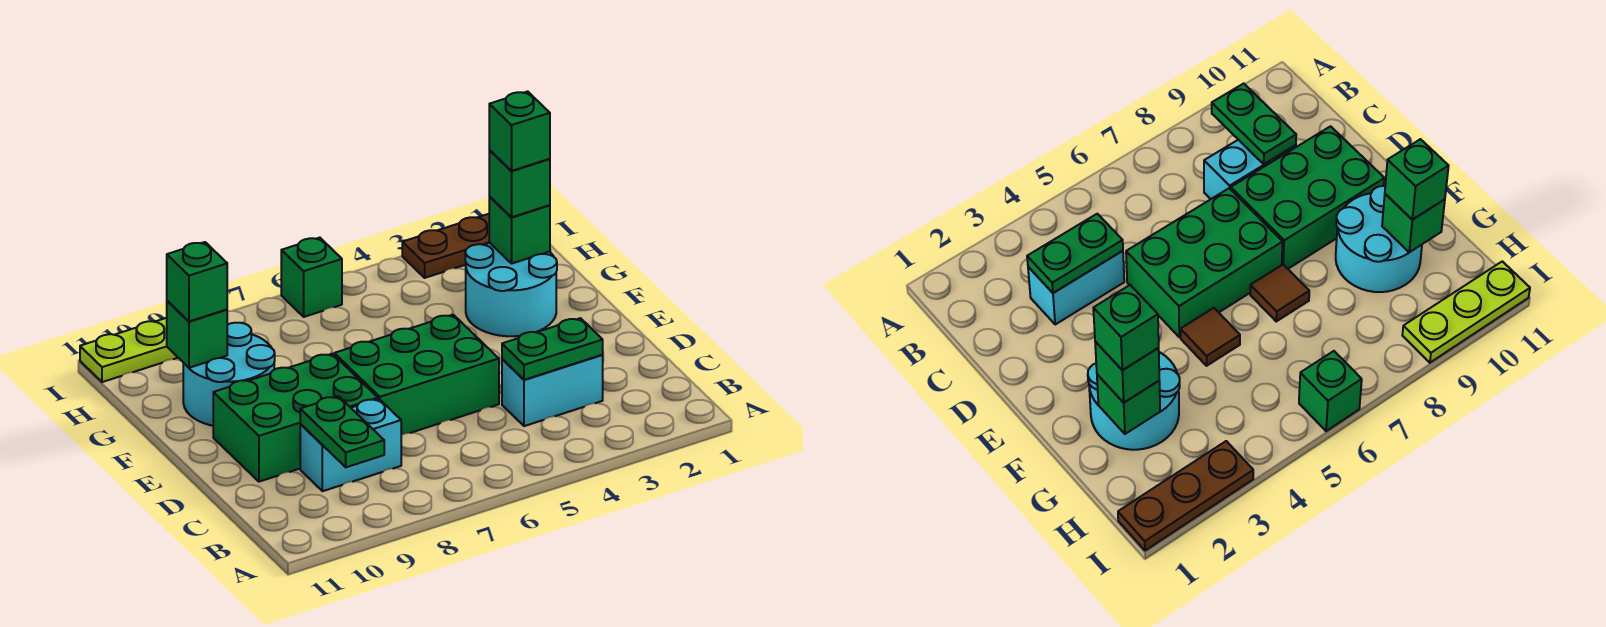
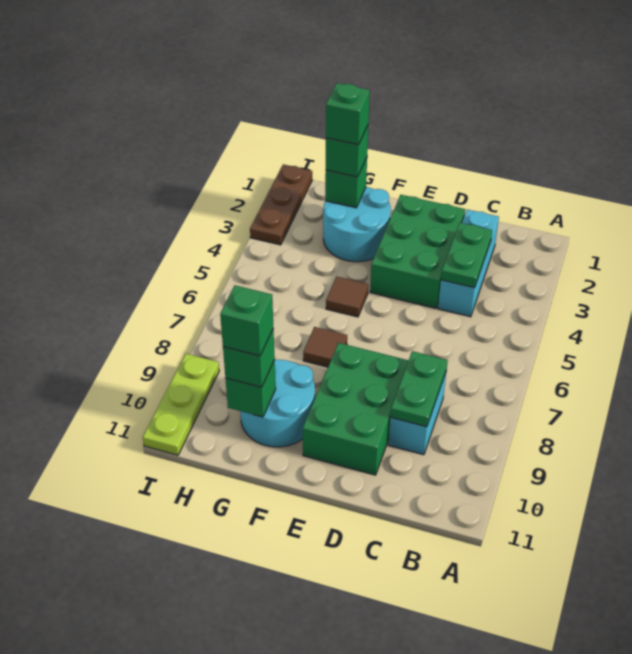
green 1x2 plate [300,396,384,467] -> green 1x2 plate turned to [391,351,448,427]
cyan 1x2 brick [502,355,603,426] -> cyan 1x3 brick [438,210,499,317]
green 2x3 brick [334,315,499,435] -> green 2x3 brick moved to [370,195,465,308]
green 1x1 brick [281,238,342,317] -> green 1x1 brick moved to [220,285,273,356]

